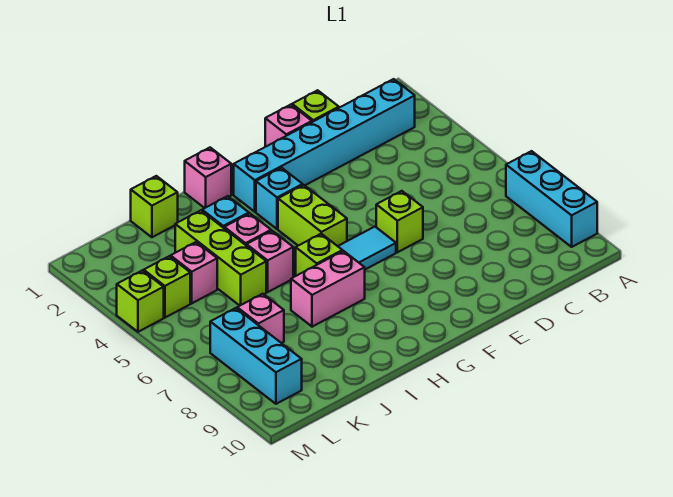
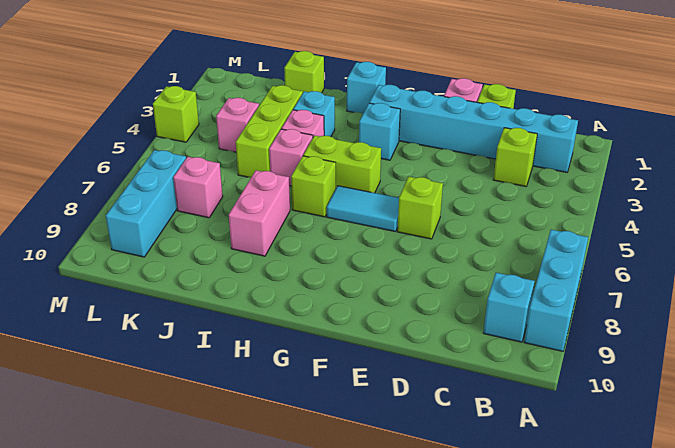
none -> cyan 1x1 brick [483,273,535,342]
lime 1x2 brick [278,185,347,246] -> lime 1x2 brick turned to [303,135,381,193]
pink 1x1 brick [185,148,231,208] -> cyan 1x1 brick [347,62,386,114]
pink 1x2 brick [291,251,365,327] -> pink 1x2 brick turned to [229,170,290,256]
lime 1x1 brick [144,256,190,318] -> lime 1x1 brick moved to [493,128,537,186]

